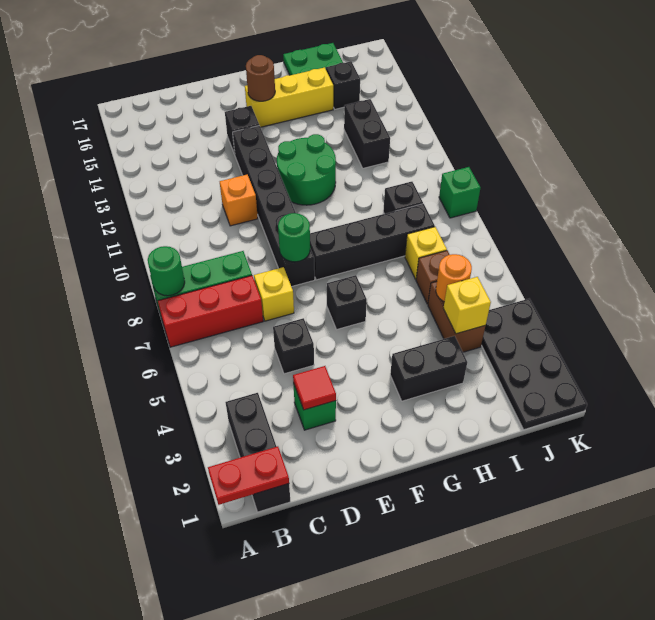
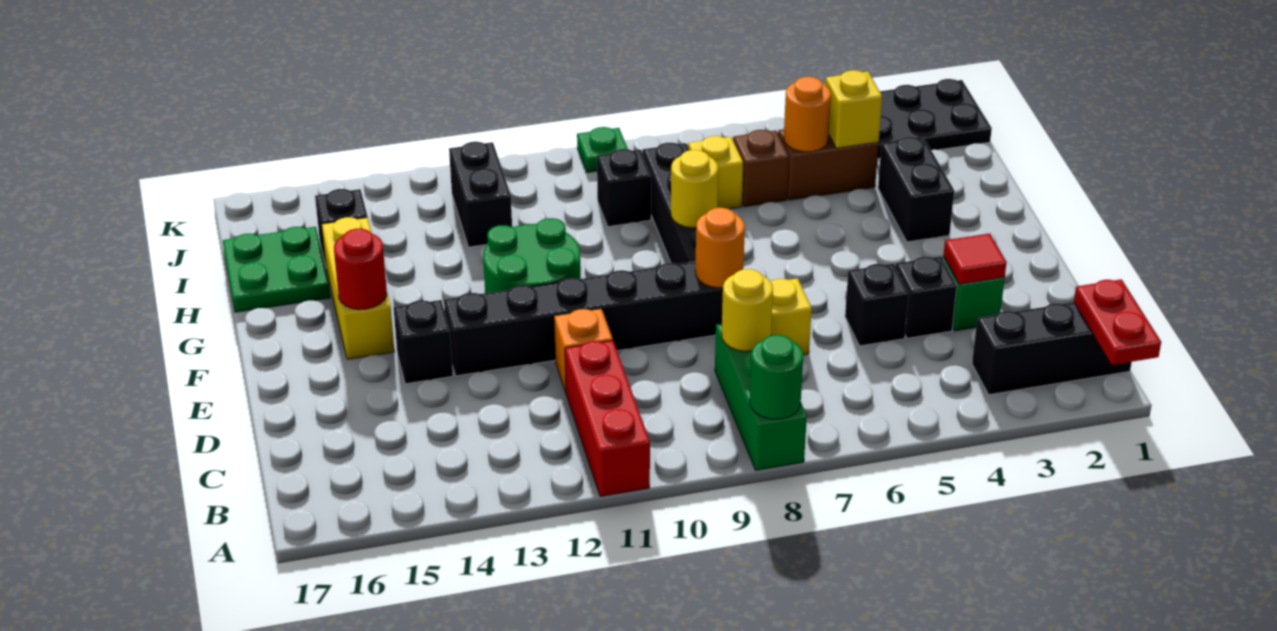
red 1x3 brick [158,276,263,347] -> red 1x3 brick moved to [565,341,650,497]
none -> yellow 1x1 round brick [722,269,773,351]
green 1x1 round brick [278,213,310,262] -> orange 1x1 round brick [695,208,745,288]
black 1x1 brick [326,275,367,329] -> black 1x1 brick moved to [896,256,957,338]
brown 1x1 round brick [246,55,275,101] -> red 1x1 round brick [334,229,387,310]
none -> yellow 1x1 round brick [671,150,718,228]
black 1x2 brick [344,99,390,168] -> black 1x2 brick turned to [449,142,512,247]
green 1x1 brick [439,167,480,218] -> green 1x1 plate [577,127,628,173]

